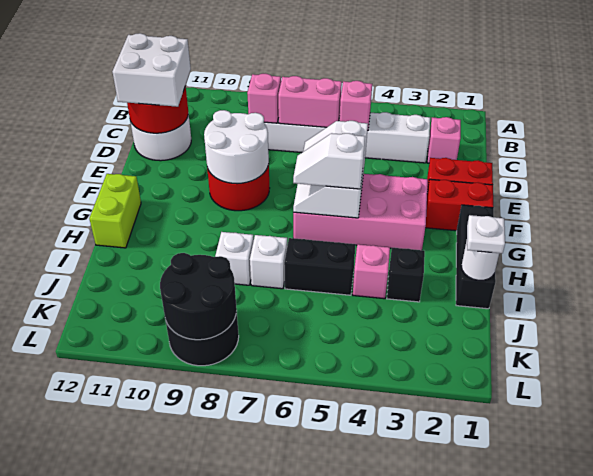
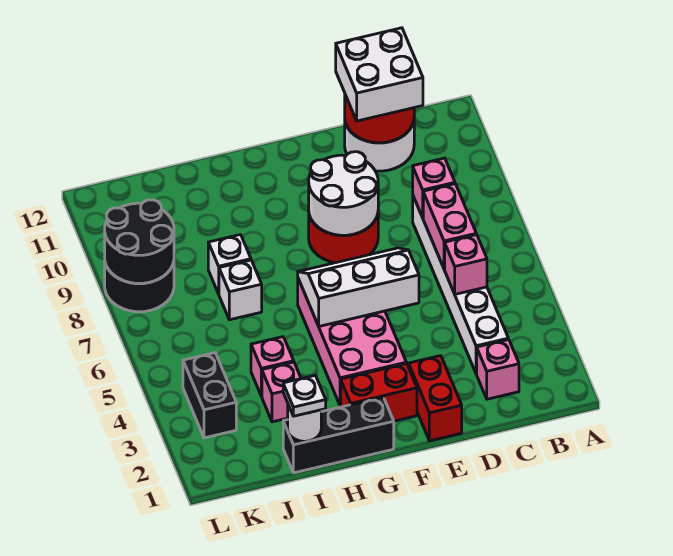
red 1x2 brick [425,179,493,231] -> red 1x2 brick turned to [341,364,417,421]
white 1x2 slope [293,133,365,189] -> none
lime 1x2 brick [89,174,141,248] -> none
black 1x1 brick [387,248,425,302] -> pink 1x1 brick [262,362,301,422]
black 1x2 brick [284,238,356,295] -> black 1x2 brick moved to [183,353,236,438]

